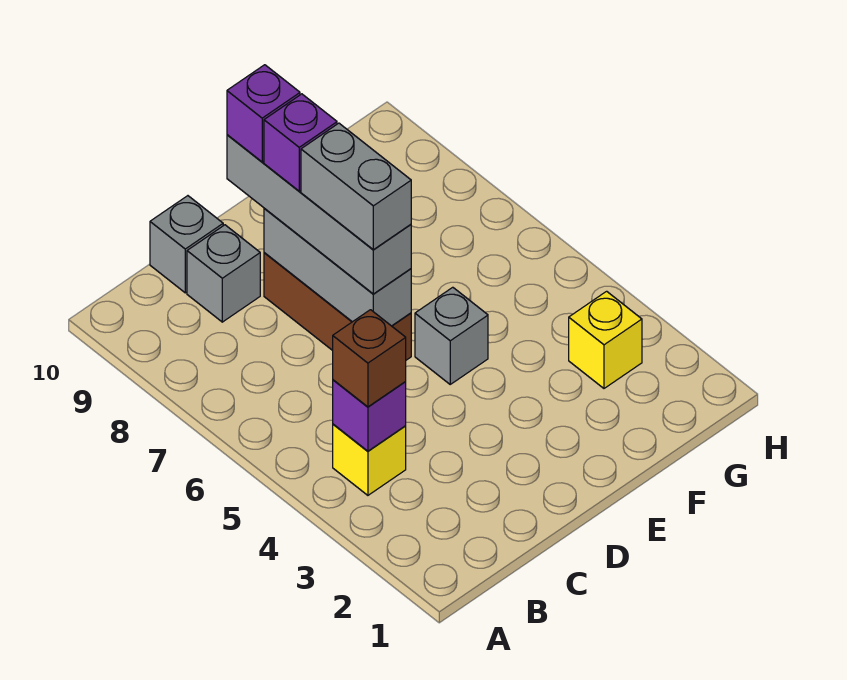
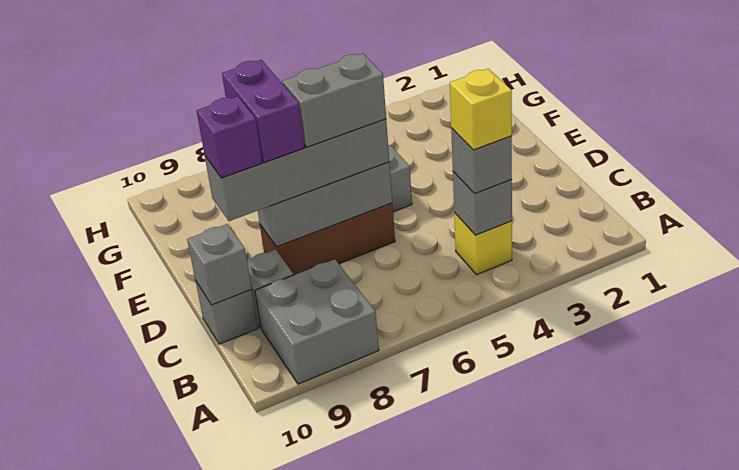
none -> grey 2x2 brick [255,259,379,384]
purple 1x1 brick [333,380,406,451] -> grey 1x1 brick [453,172,512,235]
brown 1x1 brick [333,310,406,407] -> grey 1x1 brick [451,128,512,194]
none -> grey 1x1 brick [187,224,252,305]
purple 1x1 brick [264,94,337,191] -> purple 1x2 brick [222,60,304,163]
yellow 1x1 brick [569,291,642,388] -> yellow 1x1 brick moved to [450,69,512,150]

